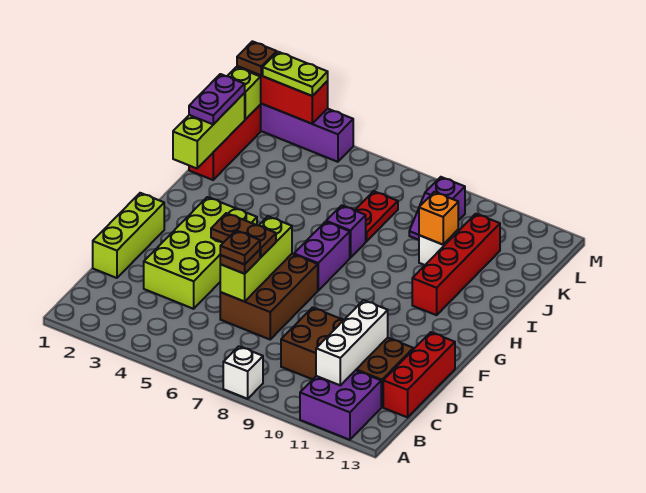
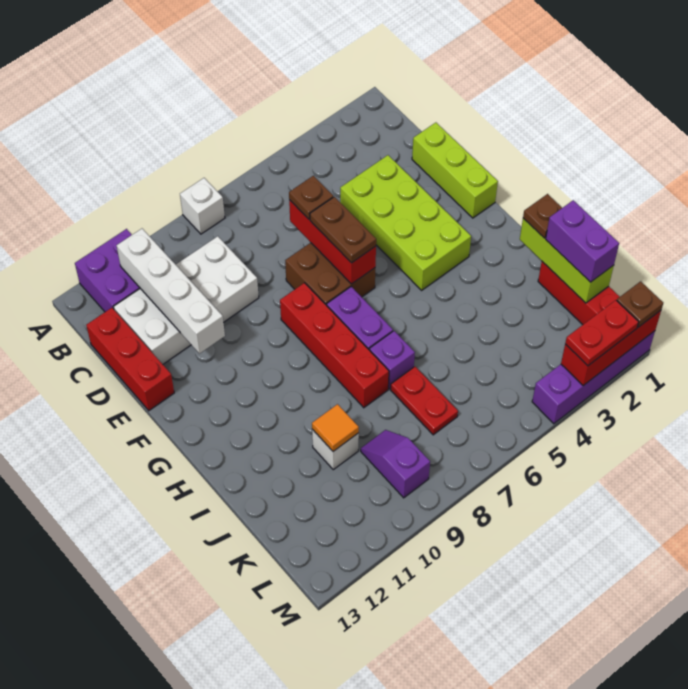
white 1x3 brick [316,300,388,385] -> white 1x4 brick [117,229,225,354]
brown 2x4 brick [281,308,413,407] -> white 2x4 brick [113,236,259,364]
brown 2x3 brick [220,254,318,339] -> brown 2x2 brick [285,243,375,305]
lime 1x3 brick [220,216,292,302] -> red 1x3 brick [289,200,376,284]
brown 1x1 plate [220,230,260,264] -> brown 1x1 plate moved to [523,194,562,238]
brown 1x2 plate [211,213,276,257] -> brown 1x2 plate turned to [310,197,376,263]
red 1x4 brick [412,214,500,315] -> red 1x4 brick moved to [280,283,389,408]
purple 1x2 plate [189,74,245,124] -> purple 1x2 brick [546,200,619,282]
orange 1x1 brick [419,192,458,245] -> orange 1x1 tile [312,404,359,451]
lime 1x1 brick [228,67,261,120] -> none
lime 1x2 plate [263,52,328,96] -> red 1x2 plate [565,300,639,366]

